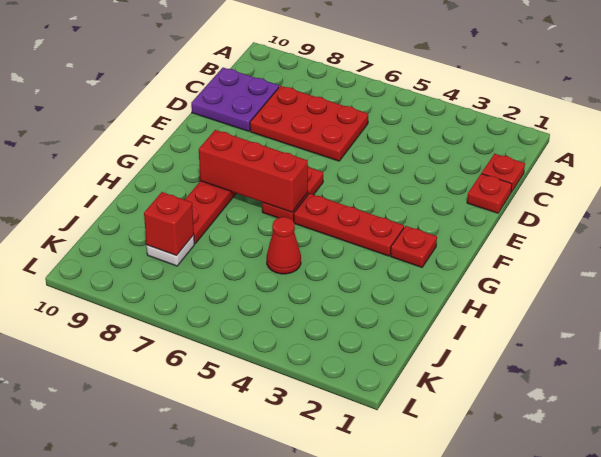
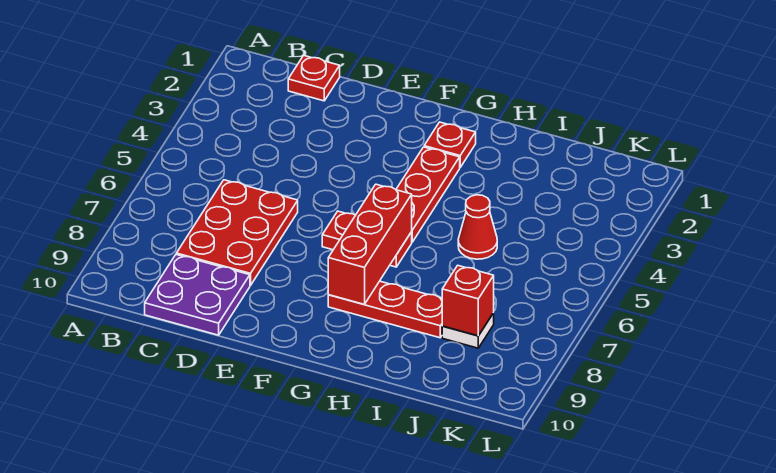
red 1x1 plate [467,174,512,213] -> none

